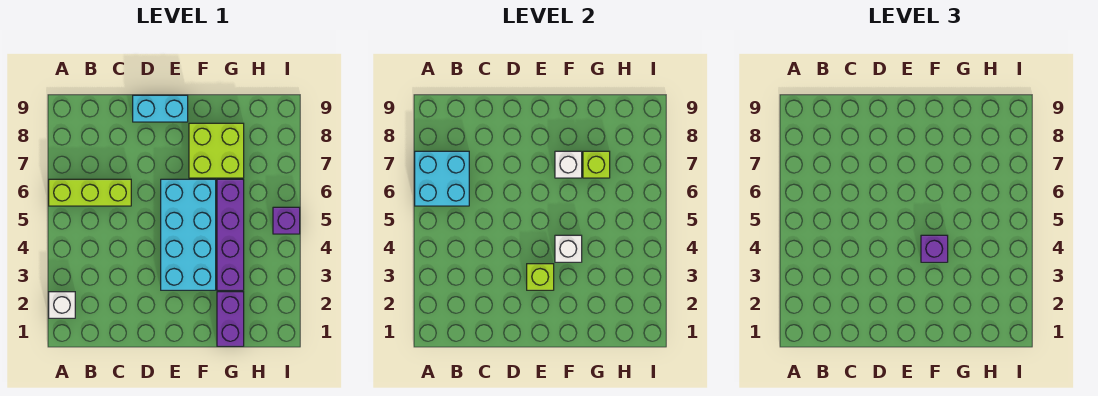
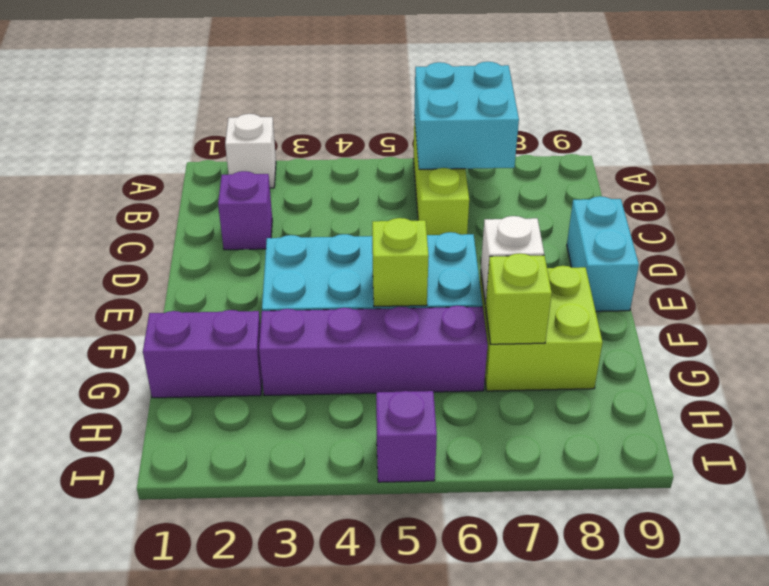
lime 1x1 brick [527,264,554,290] -> lime 1x1 brick moved to [372,218,429,307]
white 1x1 brick [555,235,582,262] -> none
purple 1x1 brick [921,235,948,262] -> purple 1x1 brick moved to [218,171,272,250]

